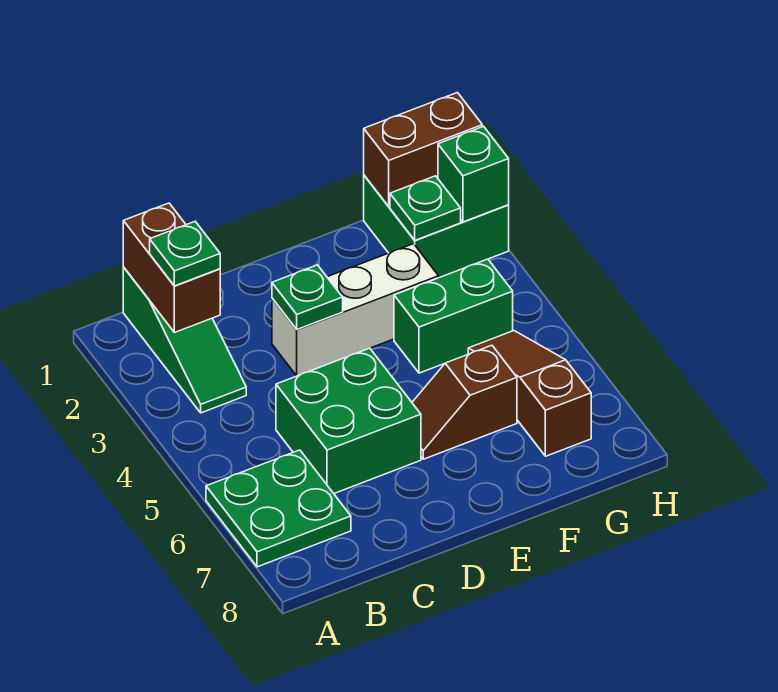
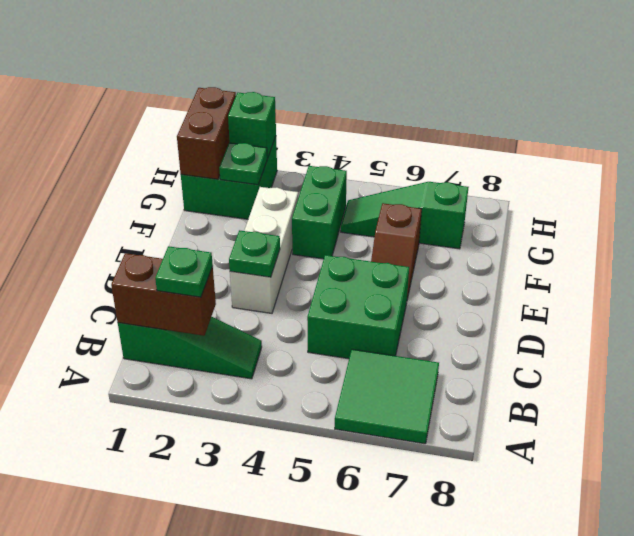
green 2x2 plate [206,450,351,567] -> green 2x2 tile [335,349,439,444]
brown 1x3 slope [468,331,591,456] -> green 1x3 slope [341,182,469,249]

